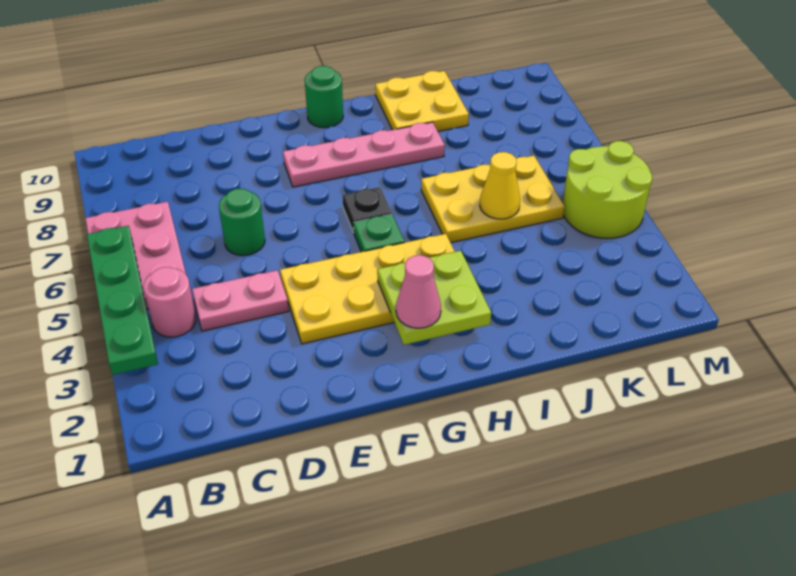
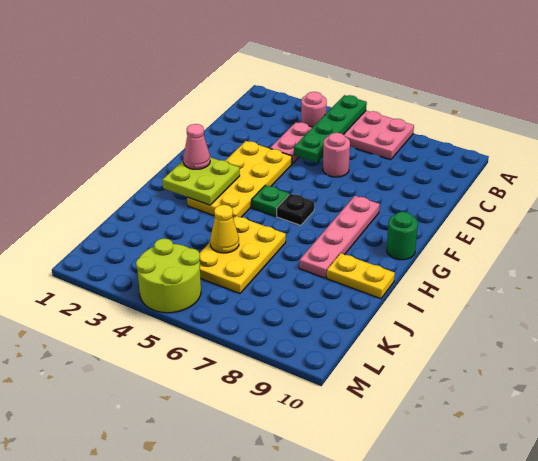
green 1x4 plate [87,226,158,375] -> green 1x4 plate turned to [294,95,367,163]
green 1x1 round brick [219,189,265,256] -> pink 1x1 round brick [323,133,350,177]
yellow 2x2 plate [375,71,469,131] -> yellow 1x2 plate [327,253,395,299]

